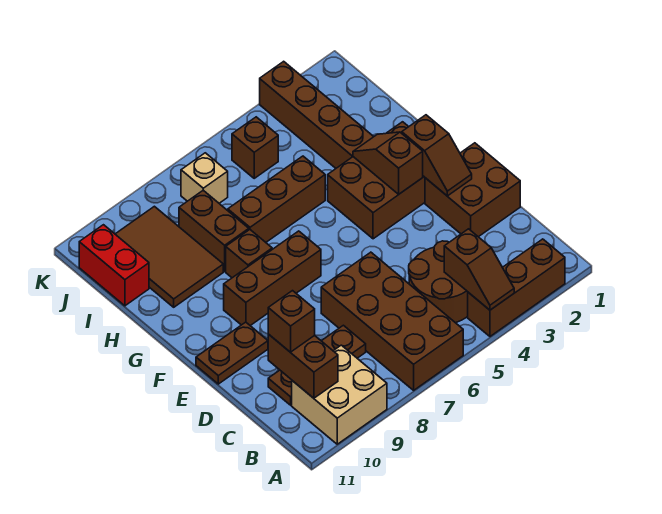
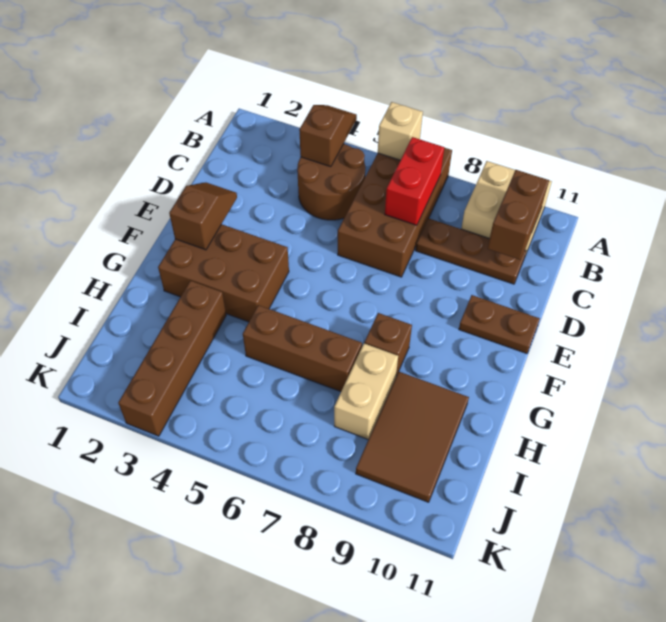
brown 1x3 brick [468,239,565,336] -> none
brown 1x1 brick [268,291,315,352] -> none
brown 2x2 brick [425,143,520,237] -> none
brown 1x2 slope [353,132,423,194] -> none
brown 1x3 brick [224,231,321,326] -> none
brown 1x2 brick [179,190,249,271] -> tan 1x2 brick [334,344,398,439]
red 1x2 brick [79,225,149,306] -> red 1x2 brick moved to [385,137,444,225]
brown 1x1 brick [232,117,278,178] -> none
tan 1x1 brick [181,153,228,203] -> tan 1x1 brick moved to [378,102,423,160]

